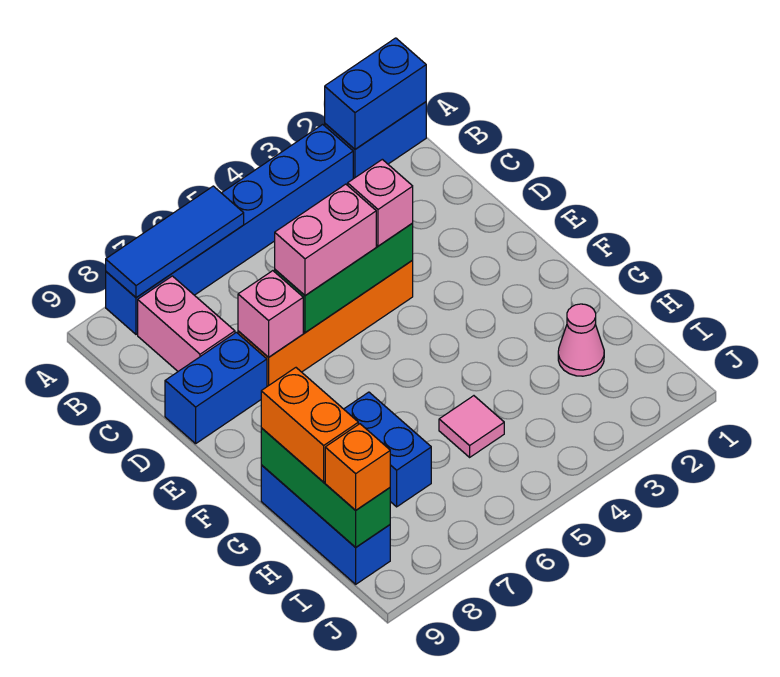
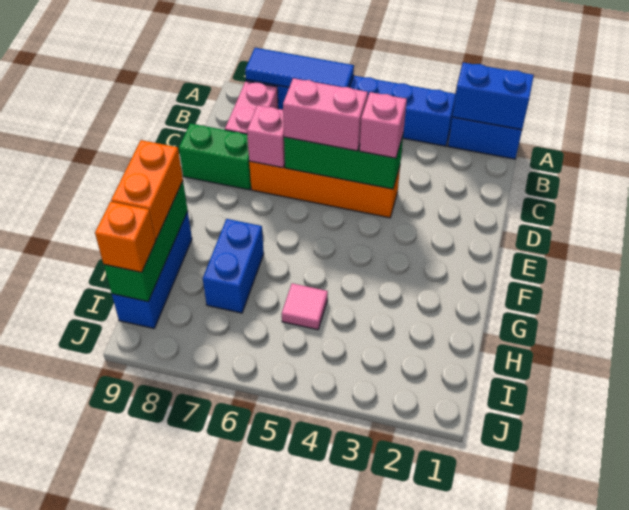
blue 1x2 brick [165,332,267,444] -> green 1x2 brick [179,123,251,190]
pink 1x1 cone [558,304,604,376] -> none

